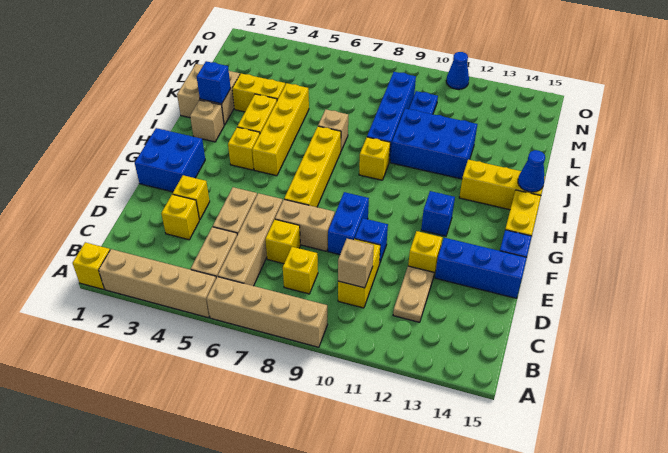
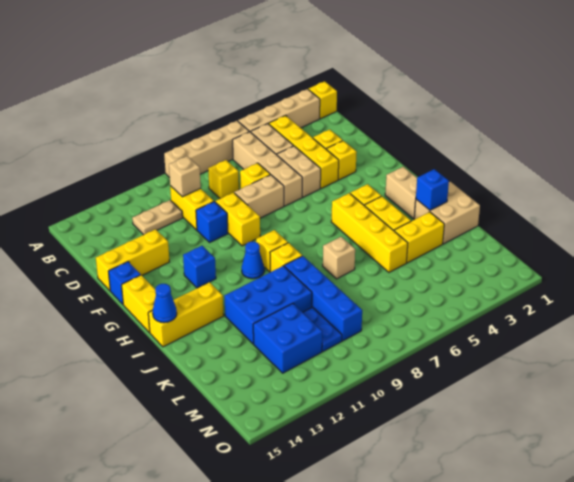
tan 1x2 plate [393,266,434,322] -> tan 1x2 plate turned to [132,200,183,235]
blue 1x2 brick [328,192,369,255] -> yellow 1x2 brick [215,193,260,246]
yellow 1x1 brick [408,231,442,278] -> yellow 1x1 brick moved to [256,230,288,272]
blue 1x3 brick [435,238,527,298] -> yellow 1x3 brick [96,229,169,291]
blue 2x2 brick [135,128,205,192] -> blue 2x2 brick moved to [253,304,322,373]
yellow 1x4 brick [284,126,341,207] -> yellow 1x4 brick moved to [269,116,339,188]
tan 1x1 brick [190,100,224,142] -> tan 1x2 brick [385,167,417,219]
blue 1x1 cone [446,52,469,89] -> blue 1x1 cone moved to [242,242,264,279]

